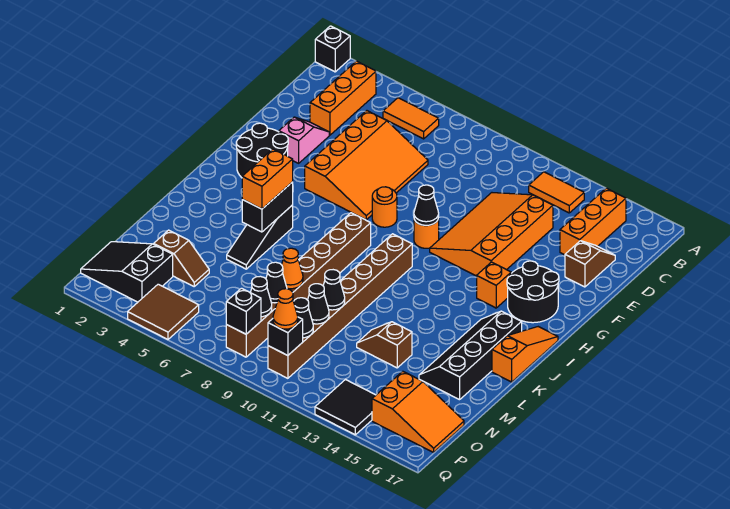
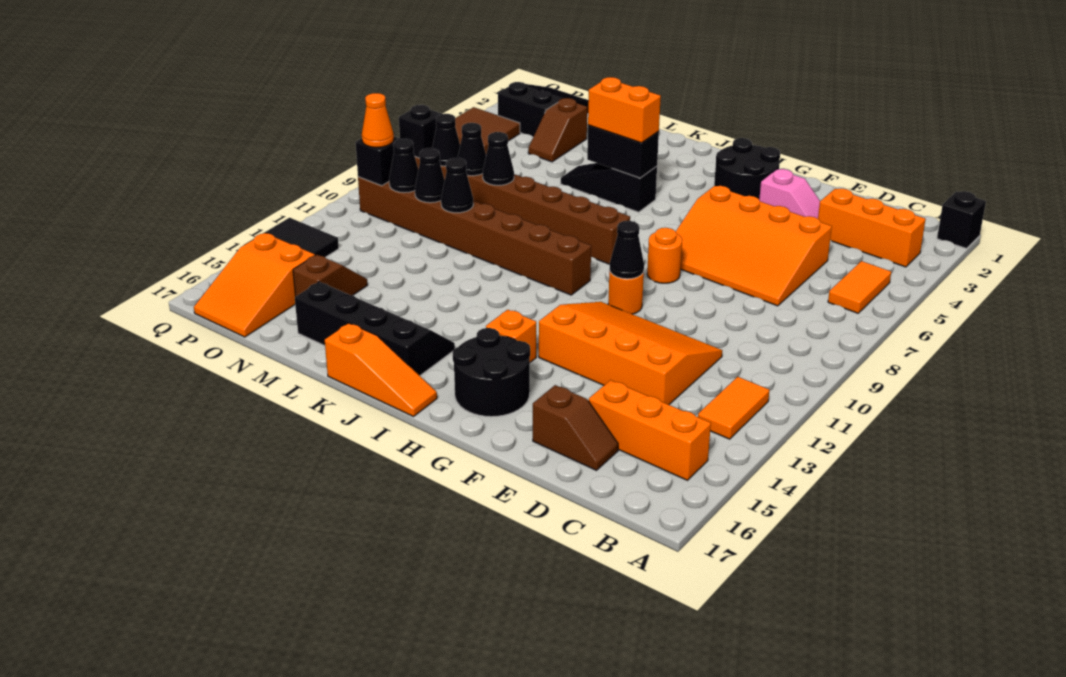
orange 1x1 cone [282,248,303,289] -> black 1x1 cone [483,132,514,185]
brown 1x2 slope [357,322,412,368] -> brown 1x2 slope moved to [293,255,368,296]

